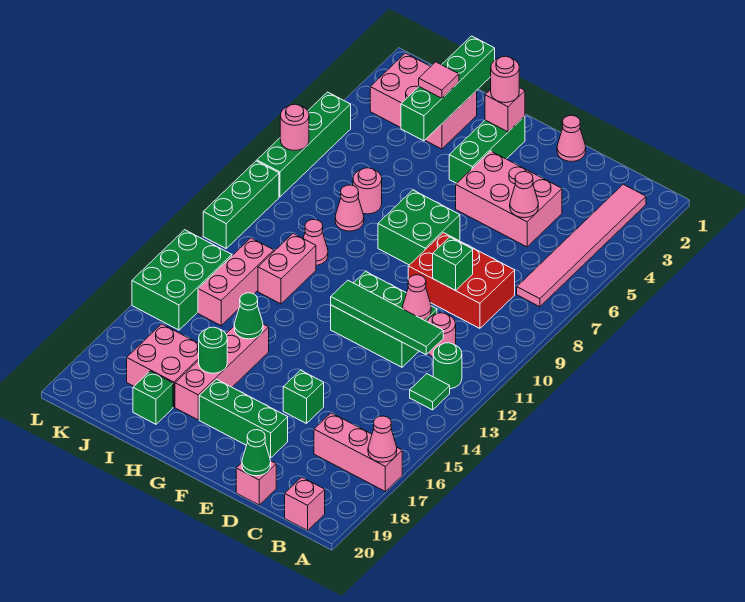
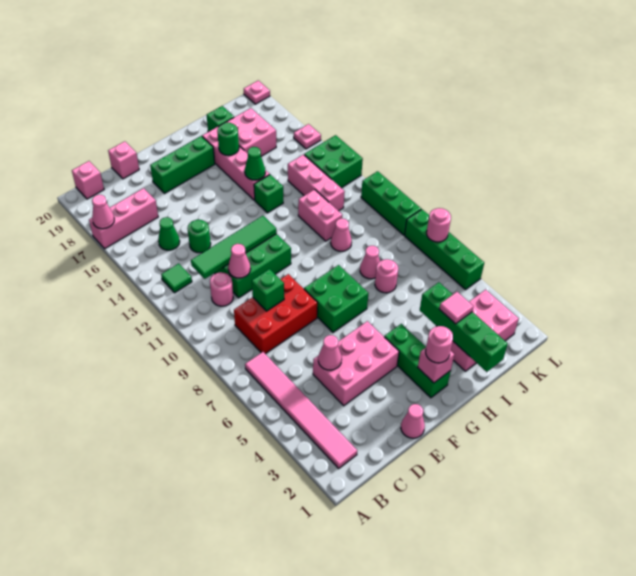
green 1x1 round brick [433,343,462,389] -> green 1x1 round brick moved to [187,220,211,253]
green 1x1 cone [242,430,271,476] -> green 1x1 cone moved to [158,217,180,250]
green 1x1 brick [283,370,324,424] -> green 1x1 brick moved to [254,175,283,213]
green 2x3 brick [132,230,232,330] -> green 2x2 brick [304,135,363,188]
none -> pink 1x1 plate [294,124,321,149]
none -> pink 1x1 plate [244,81,270,104]

